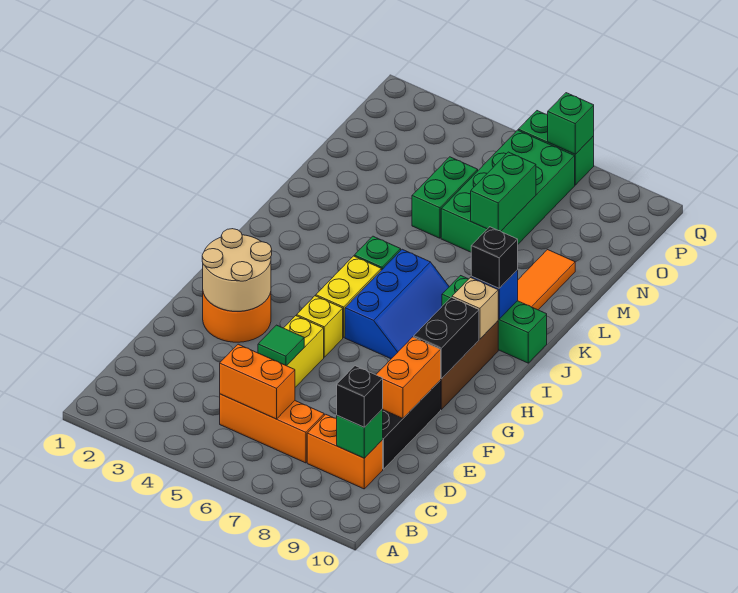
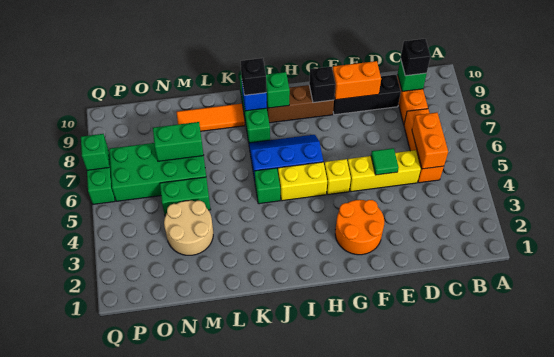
tan 2x2 round brick [202,229,272,311] -> tan 2x2 round brick moved to [164,201,213,255]
black 1x2 brick [414,297,479,379] -> black 1x1 brick [309,67,336,103]
tan 1x1 brick [452,278,498,339] -> green 1x1 brick [266,72,290,108]

